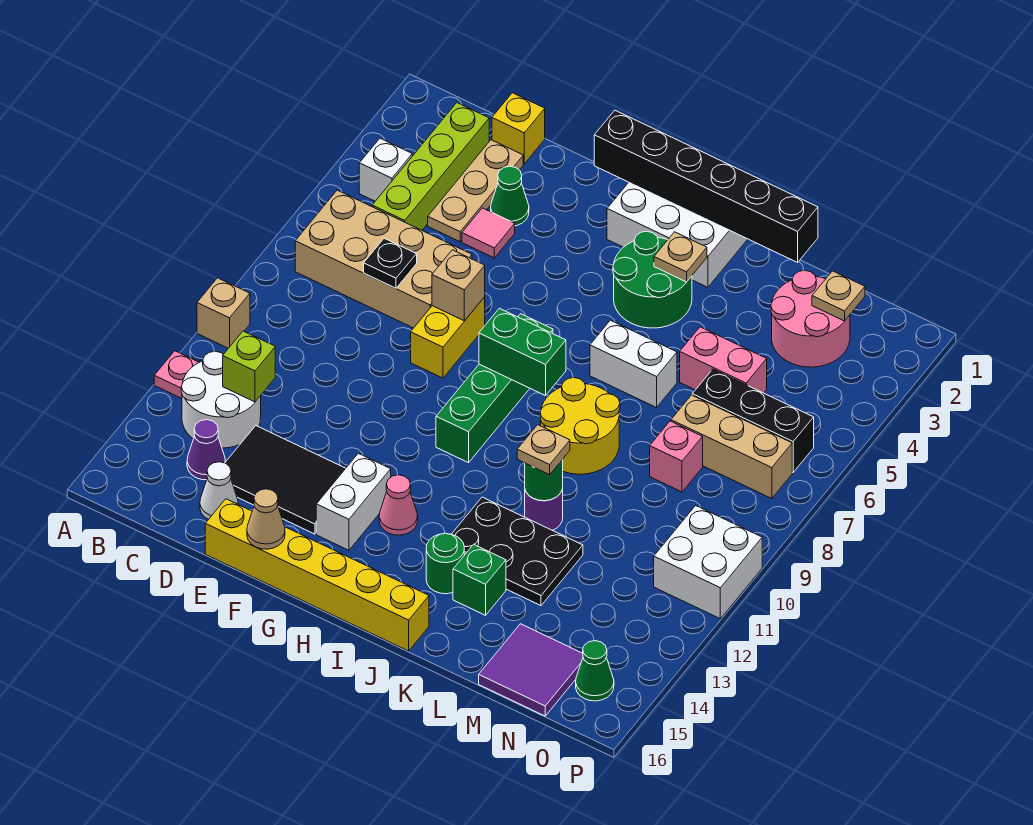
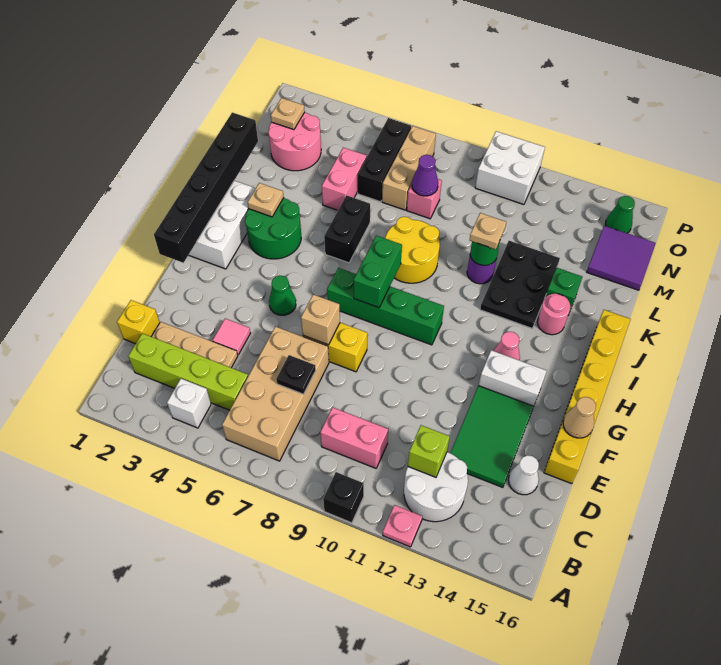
tan 1x1 brick [197,278,250,348] -> black 1x1 brick [323,472,364,523]
none -> pink 1x2 brick [320,407,388,468]
purple 1x1 cone [187,420,225,480] -> purple 1x1 cone moved to [412,155,438,196]
black 2x3 tile [225,426,346,534] -> green 2x3 tile [451,386,534,488]
green 1x1 cone [491,166,529,226] -> green 1x1 cone moved to [269,276,296,315]
white 1x2 brick [590,320,677,408] -> black 1x2 brick [324,195,370,263]
green 1x1 round brick [426,533,464,594] -> pink 1x1 round brick [537,294,570,335]

